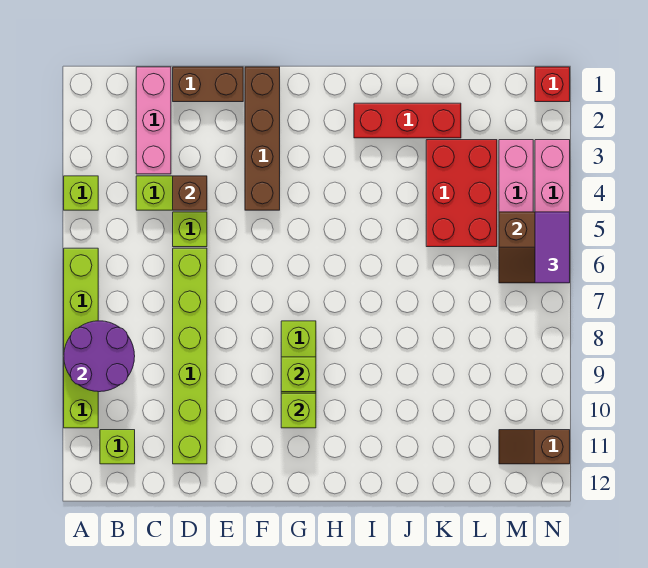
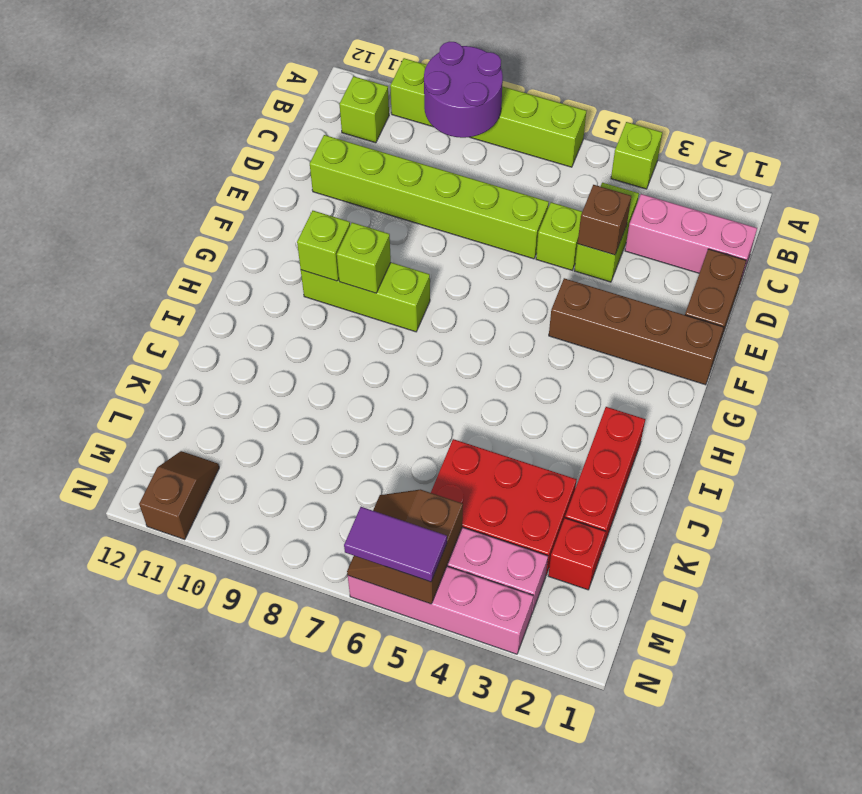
red 1x1 brick [535,67,570,102] -> red 1x1 brick moved to [548,518,606,590]

